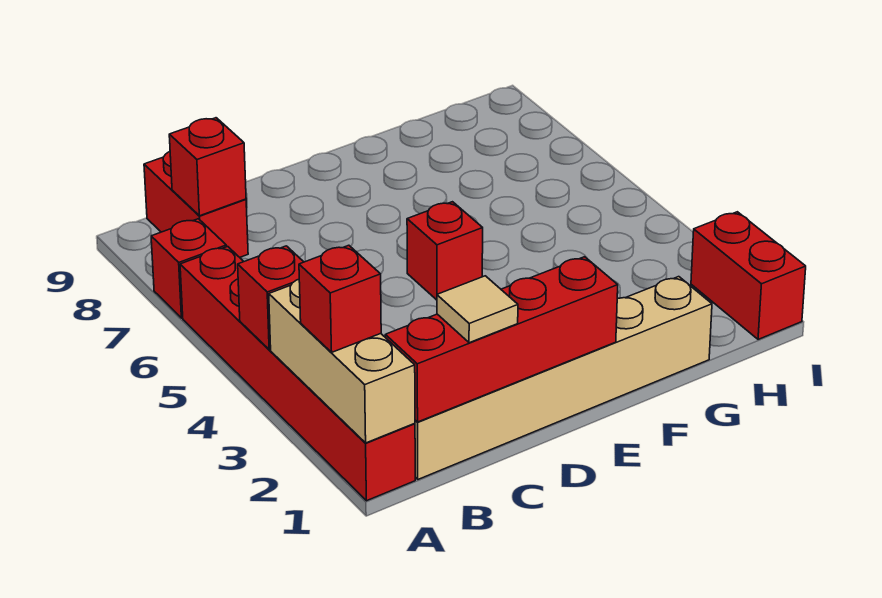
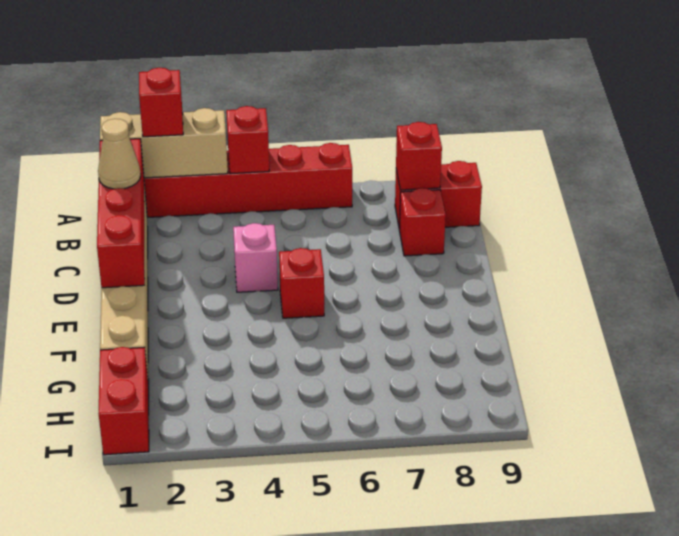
red 1x1 brick [151,219,226,318] -> red 1x1 brick moved to [399,188,446,256]
tan 1x1 tile [437,276,518,343] -> tan 1x1 cone [98,119,141,189]
none -> pink 1x1 brick [233,223,278,292]
red 1x2 brick [691,212,806,339] -> red 1x2 brick turned to [99,347,149,455]

